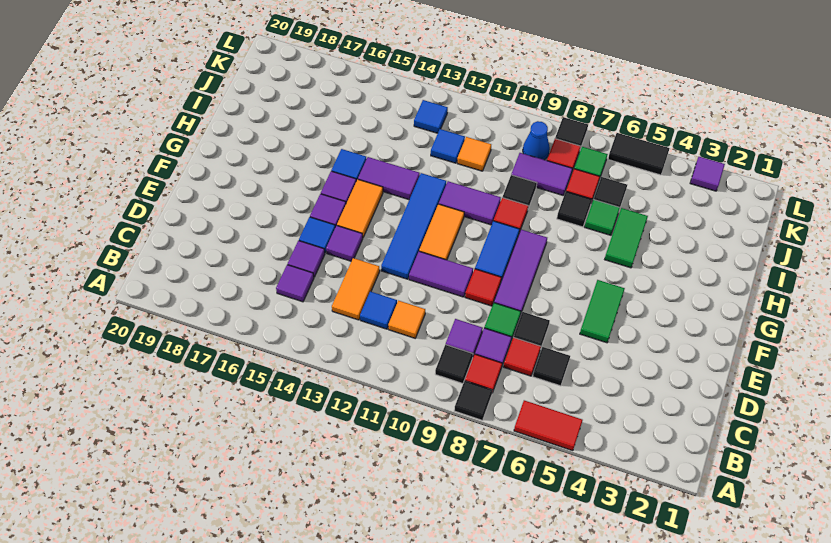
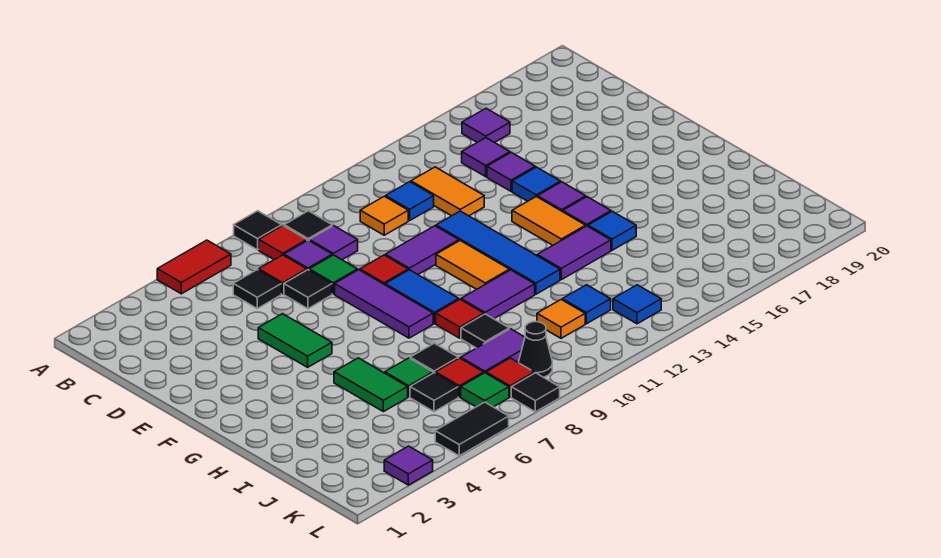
purple 1x1 tile [326,226,363,261] -> purple 1x1 tile moved to [462,108,510,143]
blue 1x1 cone [523,121,550,160] -> black 1x1 cone [519,322,552,377]

